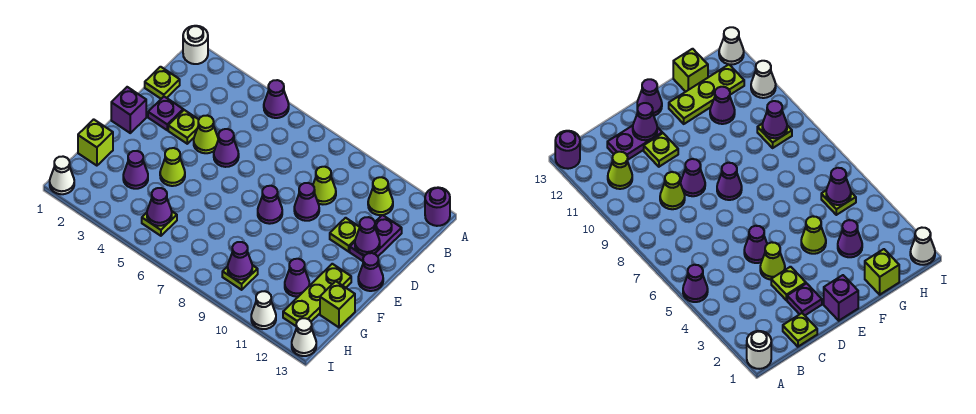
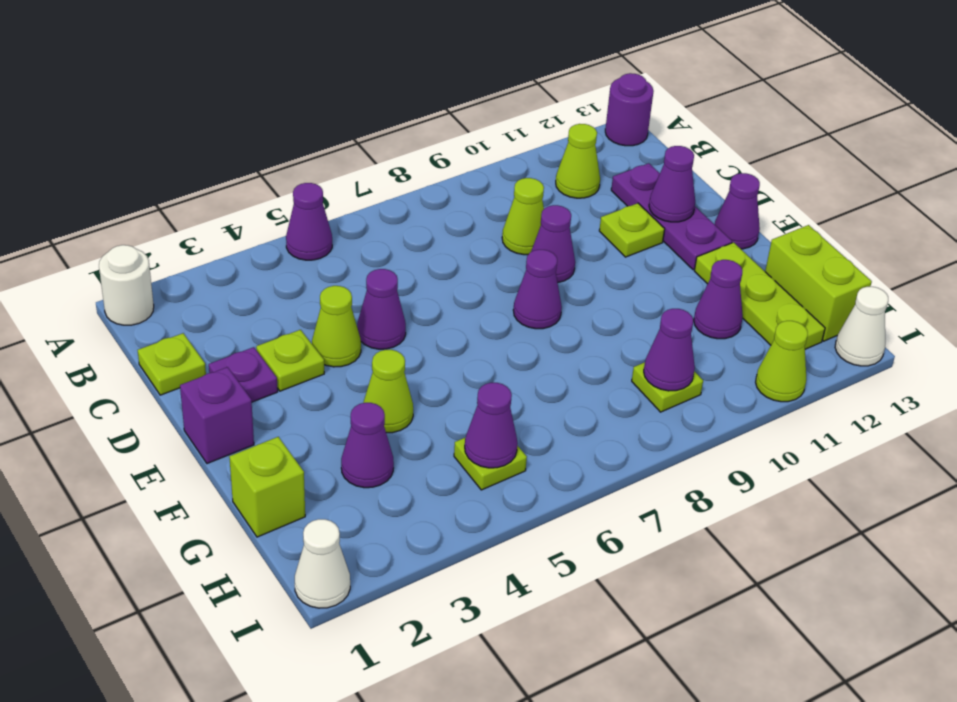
purple 1x2 plate [350,215,402,261] -> purple 1x3 plate [611,163,732,270]
lime 1x1 brick [320,281,355,327] -> lime 1x2 brick [765,225,872,341]
white 1x1 cone [251,291,276,329] -> lime 1x1 cone [756,321,808,402]

